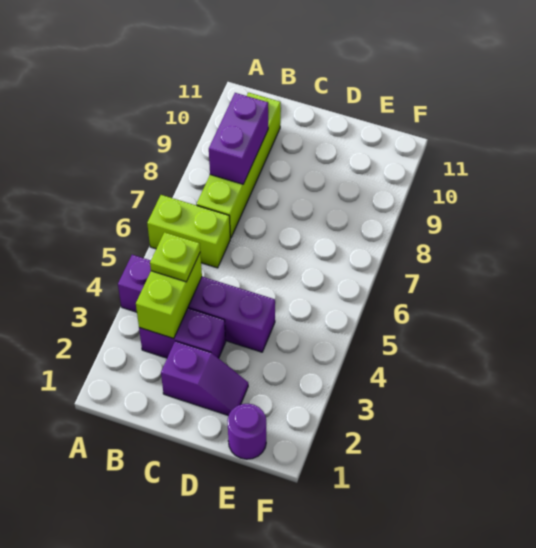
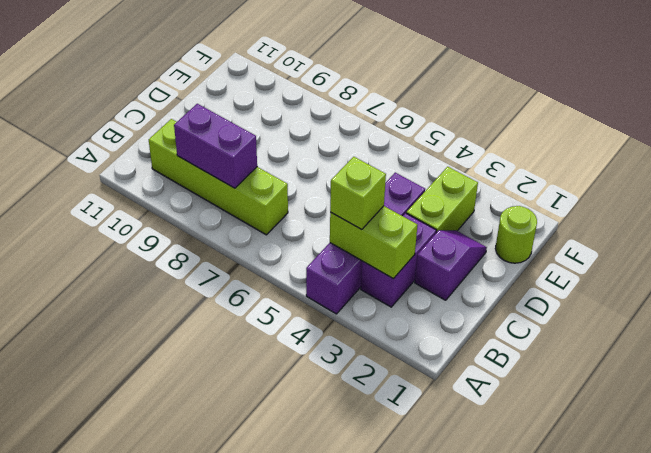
lime 1x2 brick [147,195,230,268] -> lime 1x2 brick moved to [406,167,478,233]
lime 1x1 plate [150,232,200,282] -> lime 1x1 brick [330,157,386,230]
purple 1x1 round brick [227,404,266,459] -> lime 1x1 round brick [495,206,537,263]

